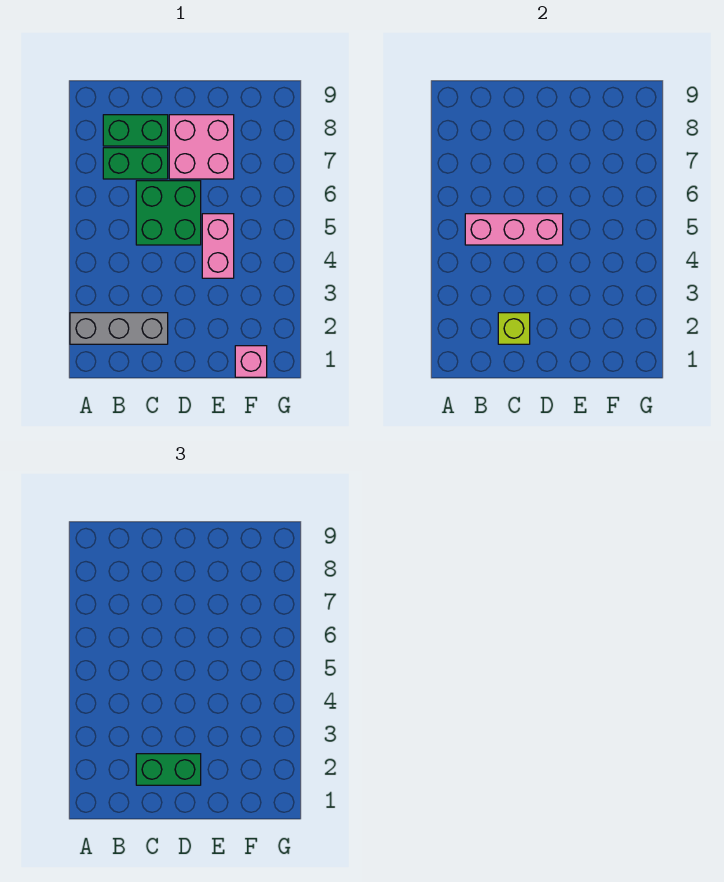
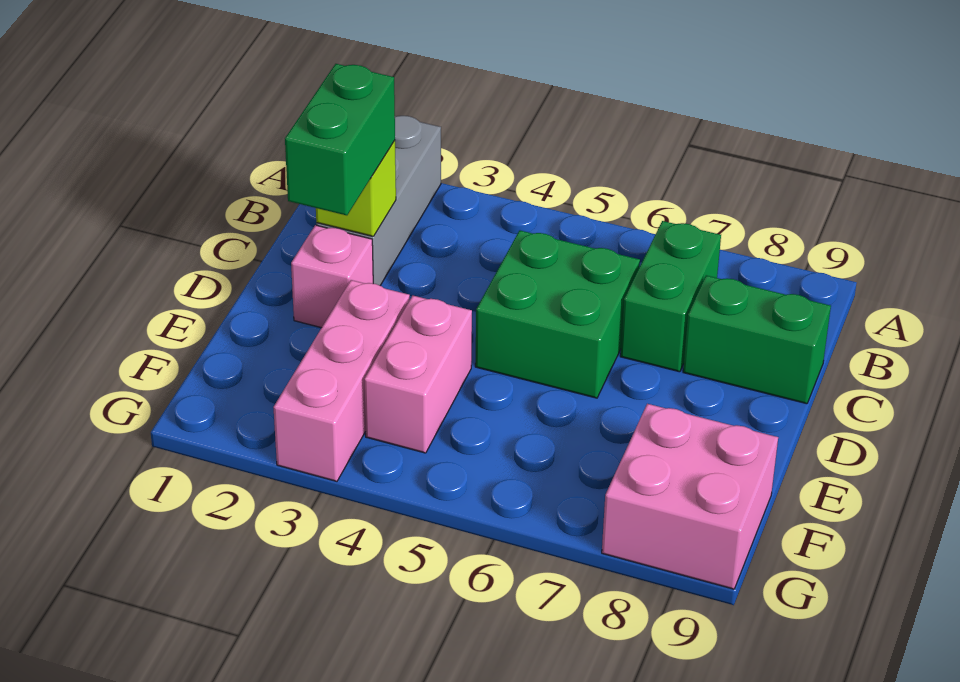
pink 1x3 brick [465,214,563,245] -> pink 1x3 brick moved to [273,280,410,481]
green 1x2 brick [103,115,168,146] -> green 1x2 brick turned to [683,275,831,404]
pink 2x2 brick [169,115,234,179] -> pink 2x2 brick moved to [602,404,778,589]
pink 1x2 brick [202,214,234,278] -> pink 1x2 brick turned to [364,296,472,453]
pink 1x1 brick [235,346,267,377] -> pink 1x1 brick moved to [291,225,373,328]

